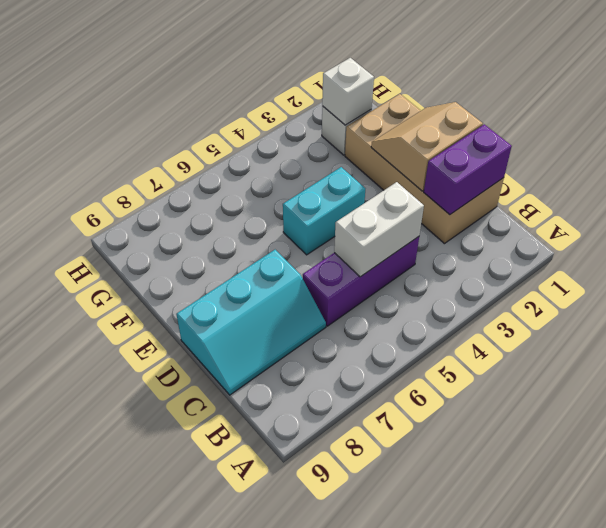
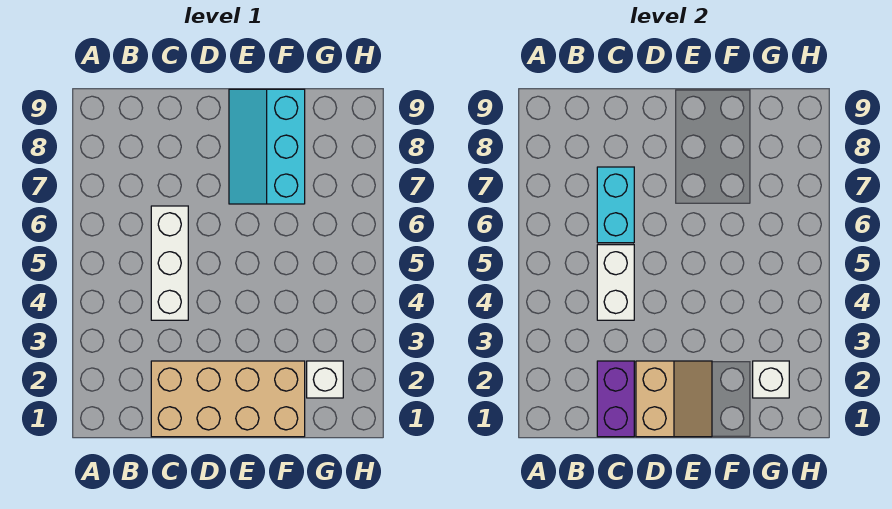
purple 1x3 brick [303,237,419,326] -> white 1x3 brick [151,206,188,320]
cyan 2x3 slope [176,250,326,395] -> cyan 2x3 slope moved to [229,89,305,204]
cyan 1x2 brick [283,167,365,255] -> cyan 1x2 brick moved to [597,167,634,243]

